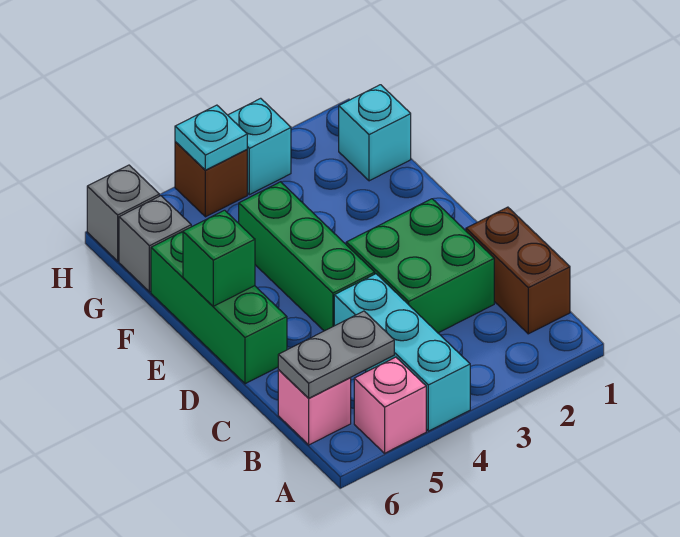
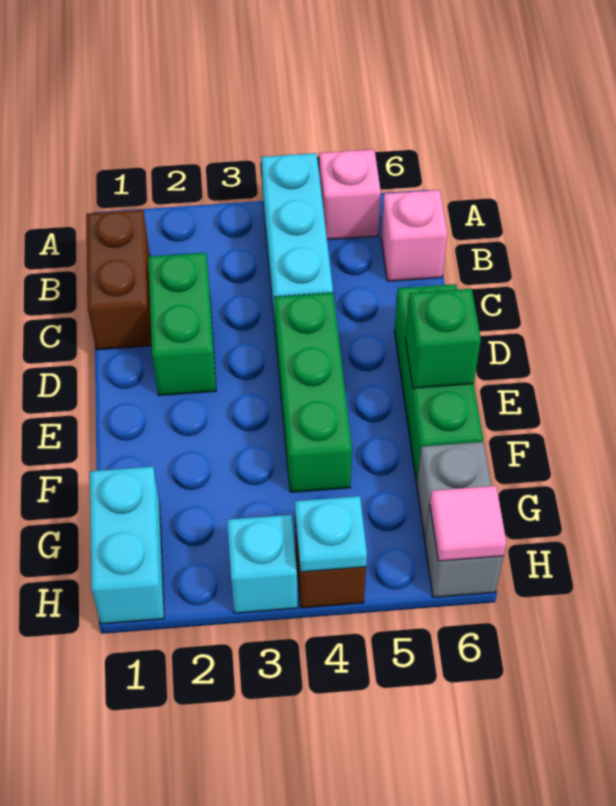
grey 1x2 plate [278,311,394,398] -> none
green 2x2 brick [346,199,494,333] -> green 1x2 brick [148,253,216,395]
cyan 1x1 brick [339,85,411,181] -> cyan 1x2 brick [90,467,164,624]
none -> pink 1x1 tile [430,486,507,561]

